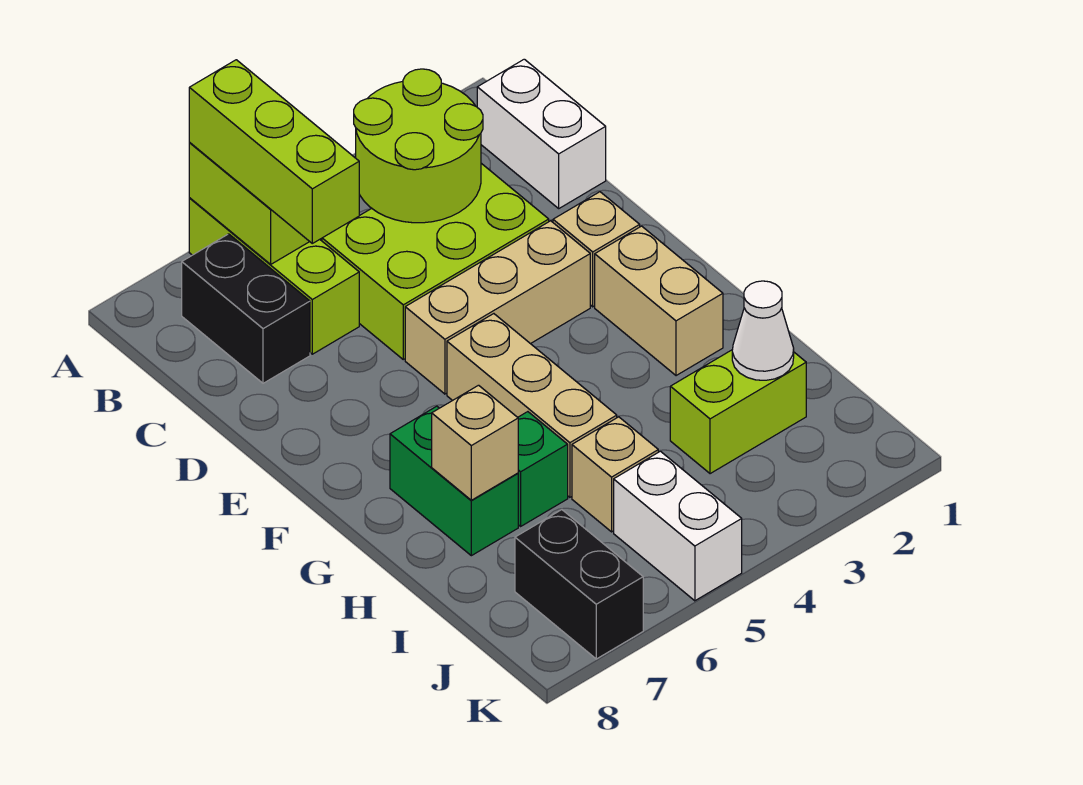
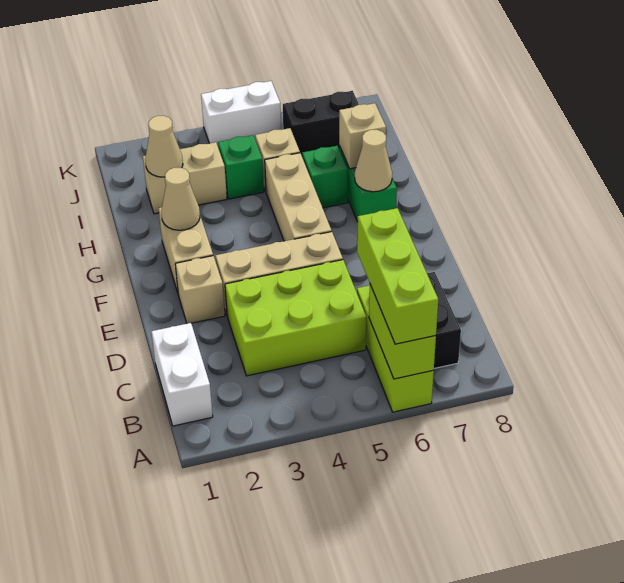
lime 2x2 round brick [354,69,483,223] -> none
none -> tan 1x1 cone [161,168,200,230]
none -> tan 1x1 cone [355,130,392,192]
lime 1x2 brick [670,350,806,474] -> tan 1x2 brick [143,142,227,214]
white 1x1 cone [732,281,794,380] -> tan 1x1 cone [145,116,183,177]
none -> green 1x1 brick [218,135,264,199]
white 1x2 brick [614,451,742,601] -> white 1x2 brick turned to [201,81,281,146]
black 1x2 brick [515,510,643,659] -> black 1x2 brick turned to [283,91,359,156]

